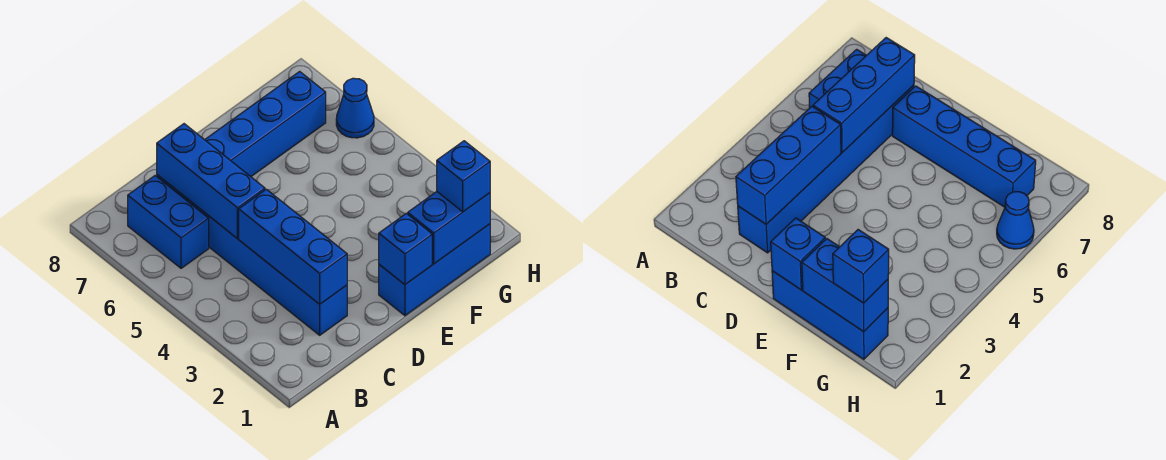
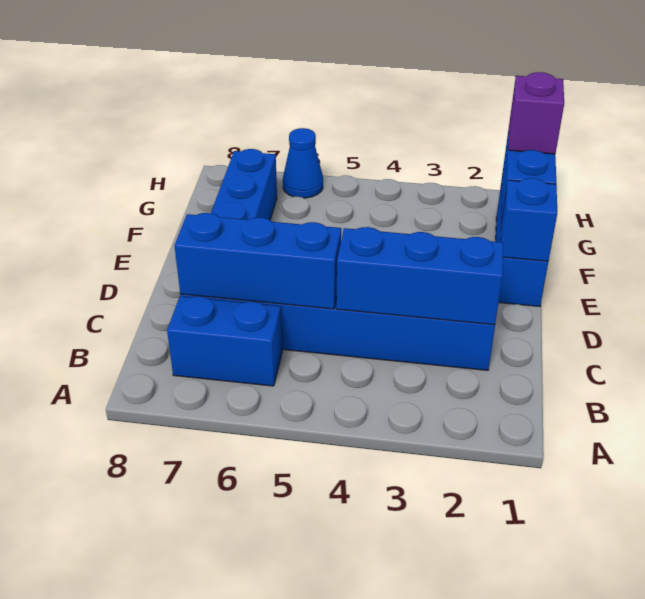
blue 1x1 brick [437,141,490,212] -> purple 1x1 brick [508,72,564,154]

